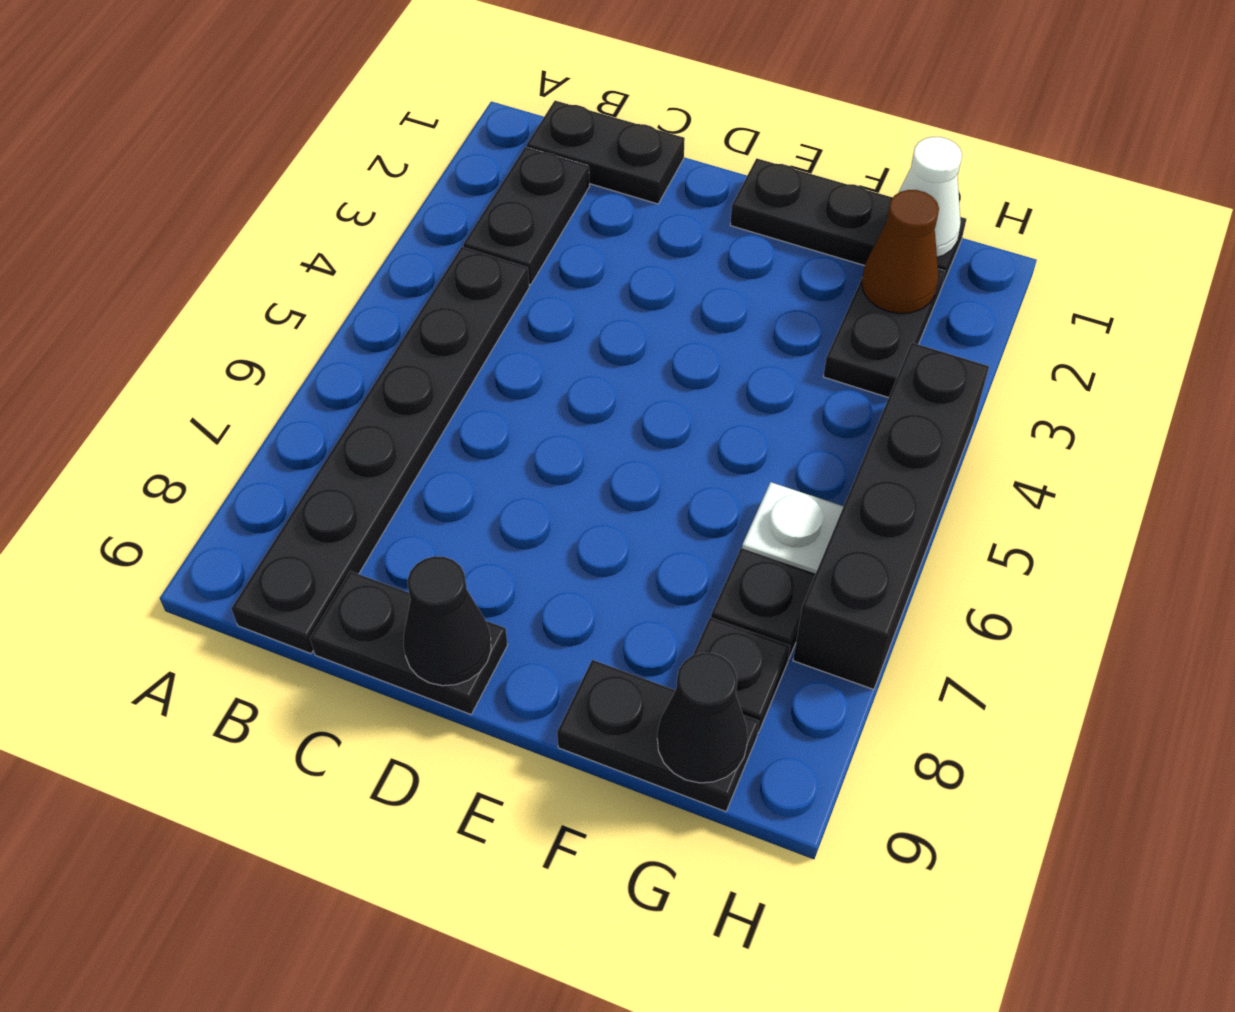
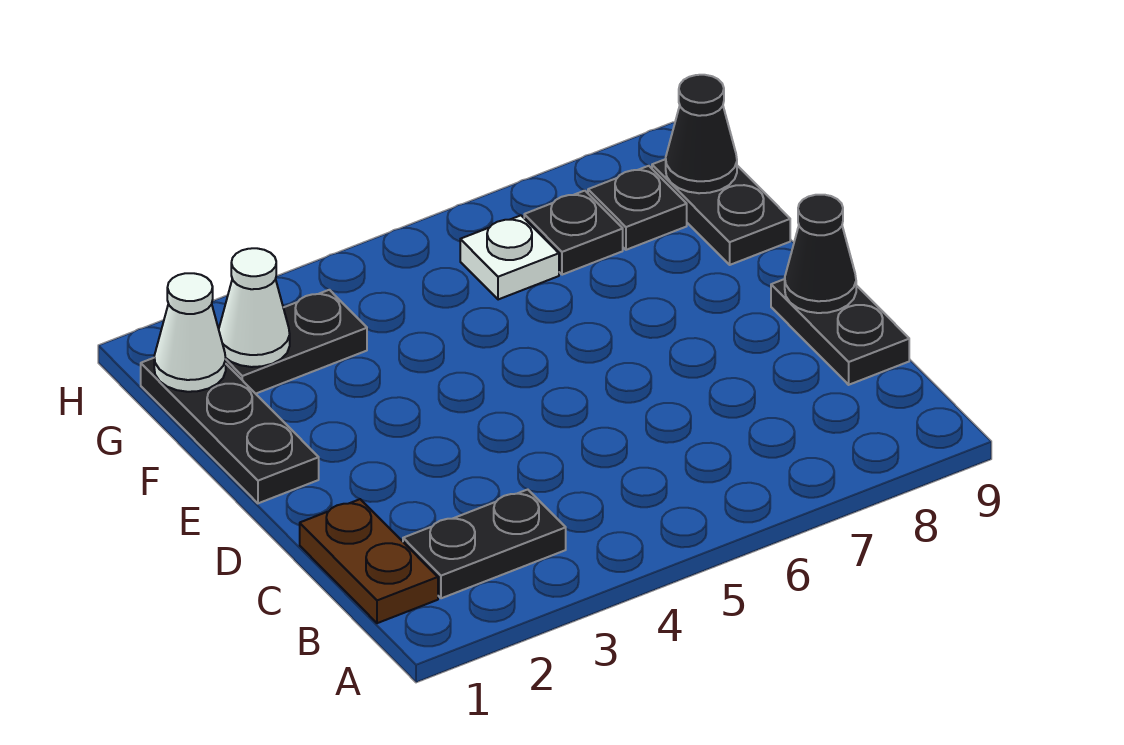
black 1x2 plate [527,101,685,204] -> brown 1x2 plate [300,499,438,623]
black 1x6 plate [231,247,529,654] -> none
brown 1x1 cone [862,190,939,313] -> white 1x1 cone [219,248,290,367]
black 1x4 brick [793,343,989,689] -> none

